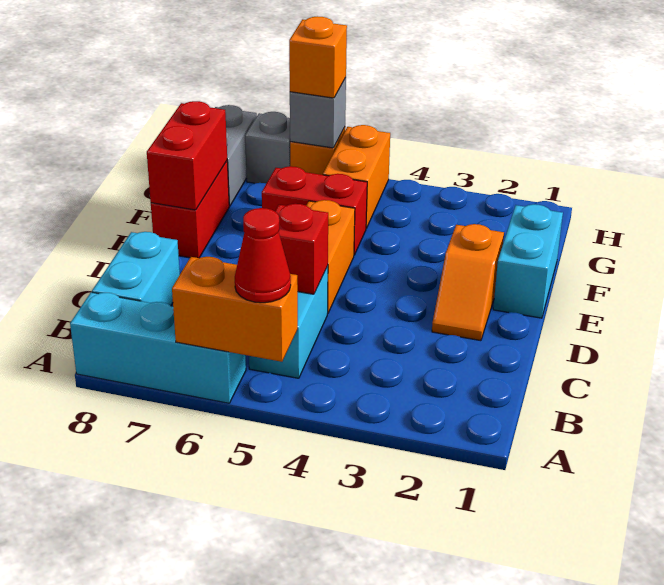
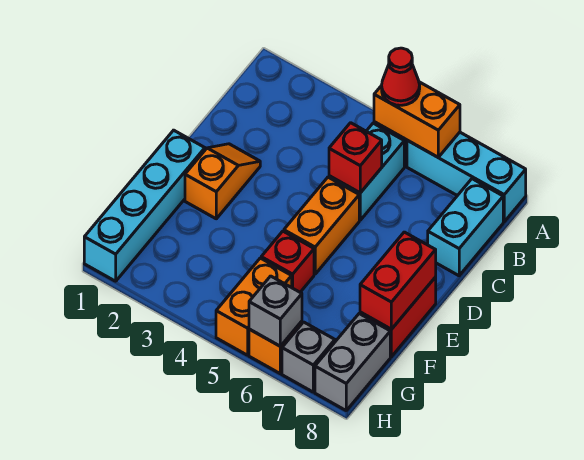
cyan 1x2 brick [493,204,563,318] -> cyan 1x4 brick [84,130,205,281]
red 1x2 brick [262,166,367,255] -> red 1x1 brick [261,231,314,292]
orange 1x1 brick [289,16,347,98] -> none

